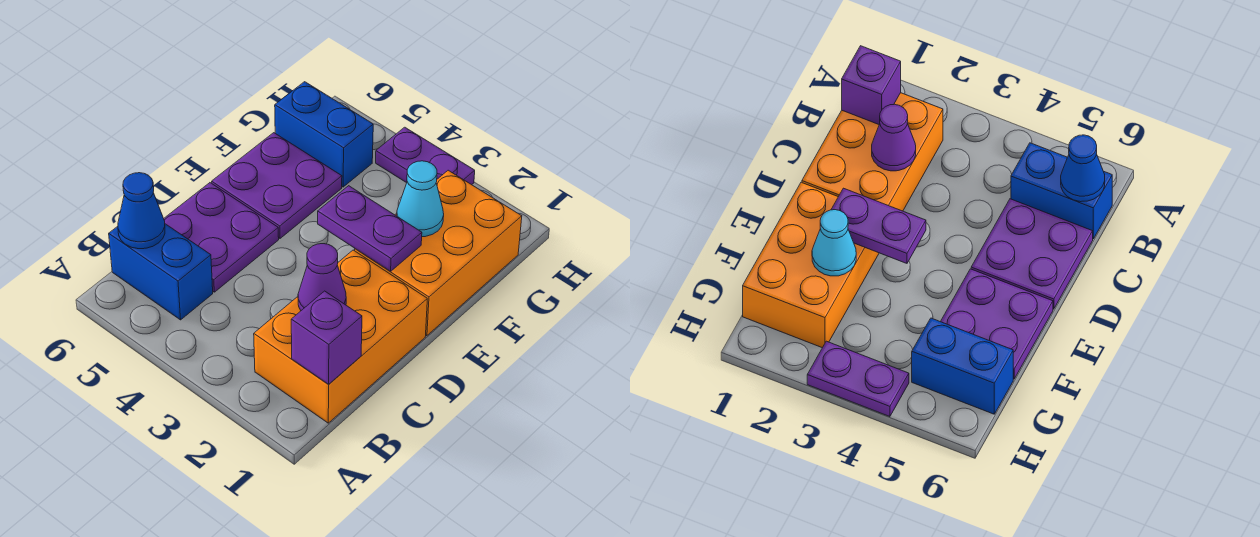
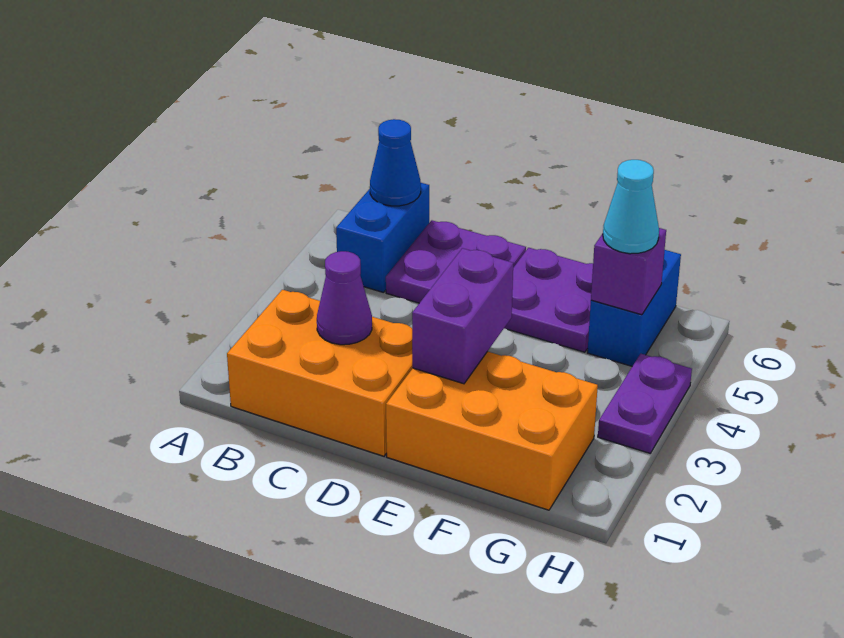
purple 1x1 brick [291,291,362,384] -> purple 1x1 brick moved to [591,228,666,315]
purple 1x2 plate [318,186,422,271] -> purple 1x2 brick [412,248,513,384]
cyan 1x1 cone [397,161,444,237] -> cyan 1x1 cone moved to [603,160,659,254]

